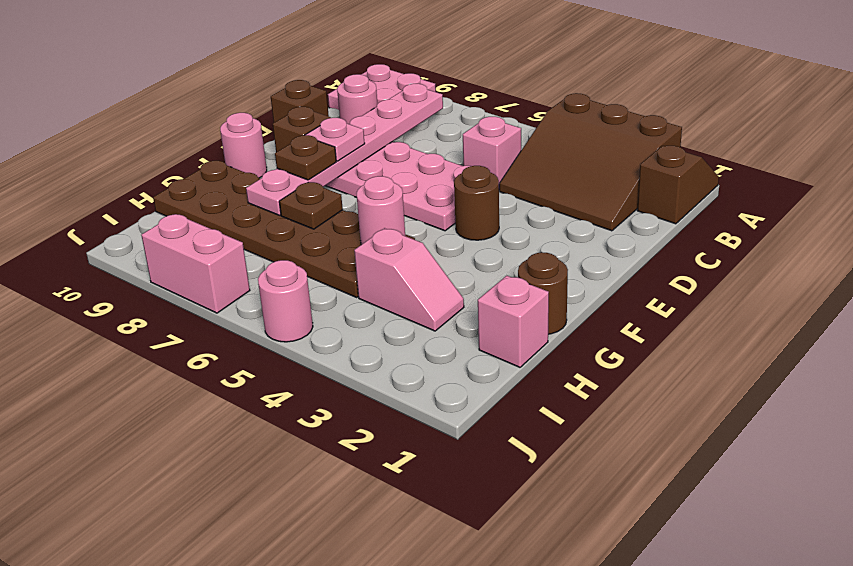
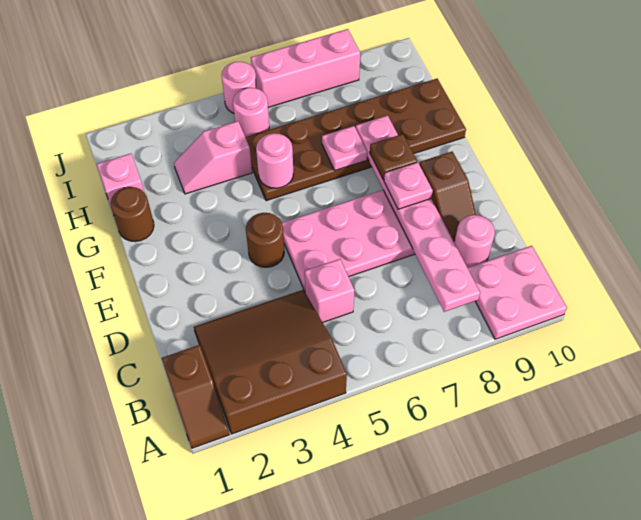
brown 1x1 brick [271,80,329,123] -> none
pink 1x1 round brick [220,113,267,178] -> pink 1x1 round brick moved to [233,88,269,137]
brown 1x1 plate [279,182,343,229] -> pink 1x1 plate [322,126,367,170]
pink 1x2 brick [141,214,250,313] -> pink 1x3 brick [251,29,360,107]

